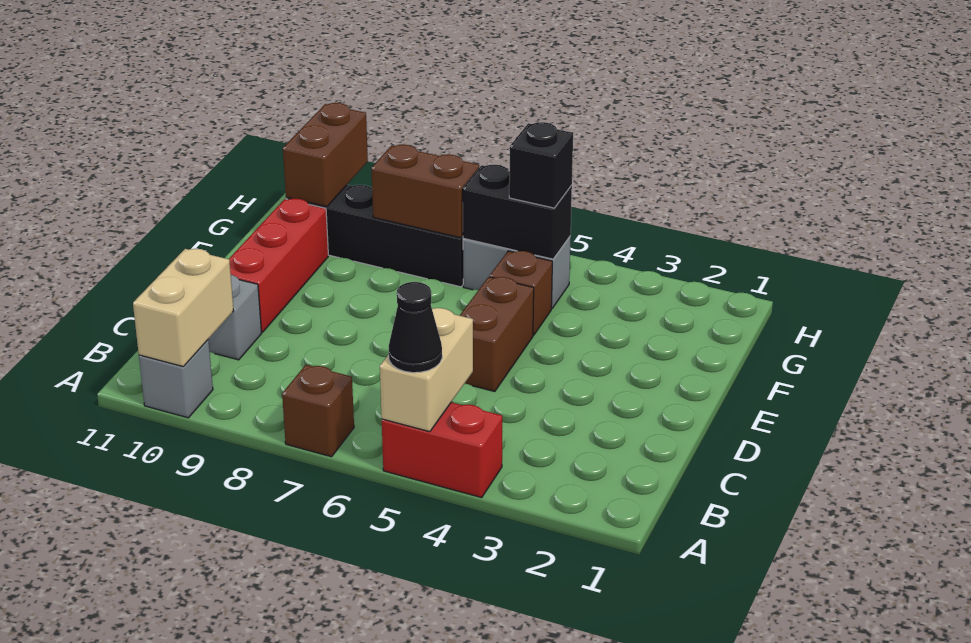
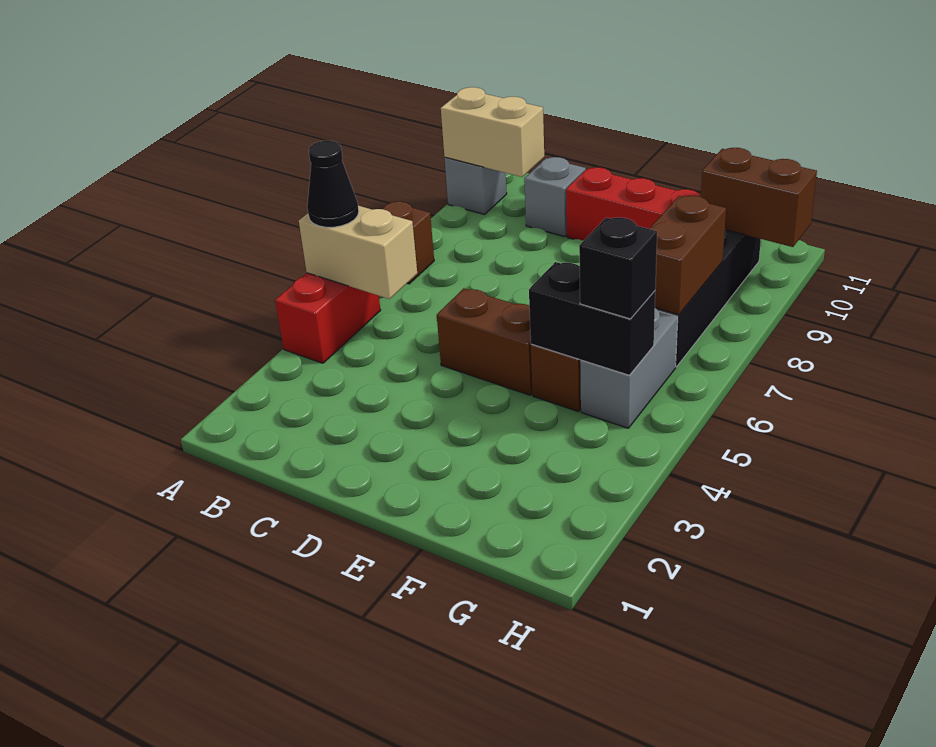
black 1x2 brick [463,165,572,259] -> black 1x2 brick turned to [529,262,655,375]

